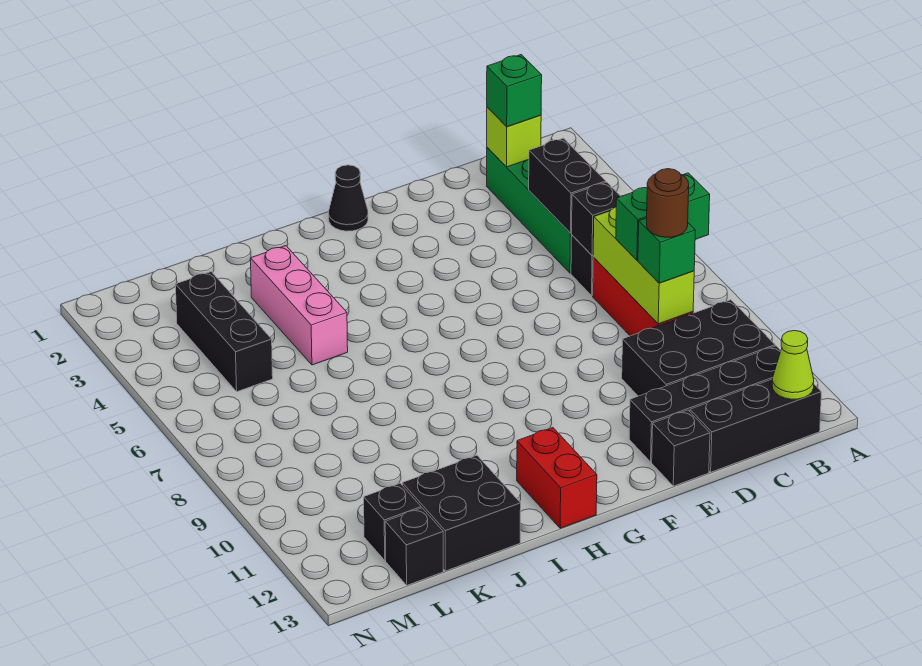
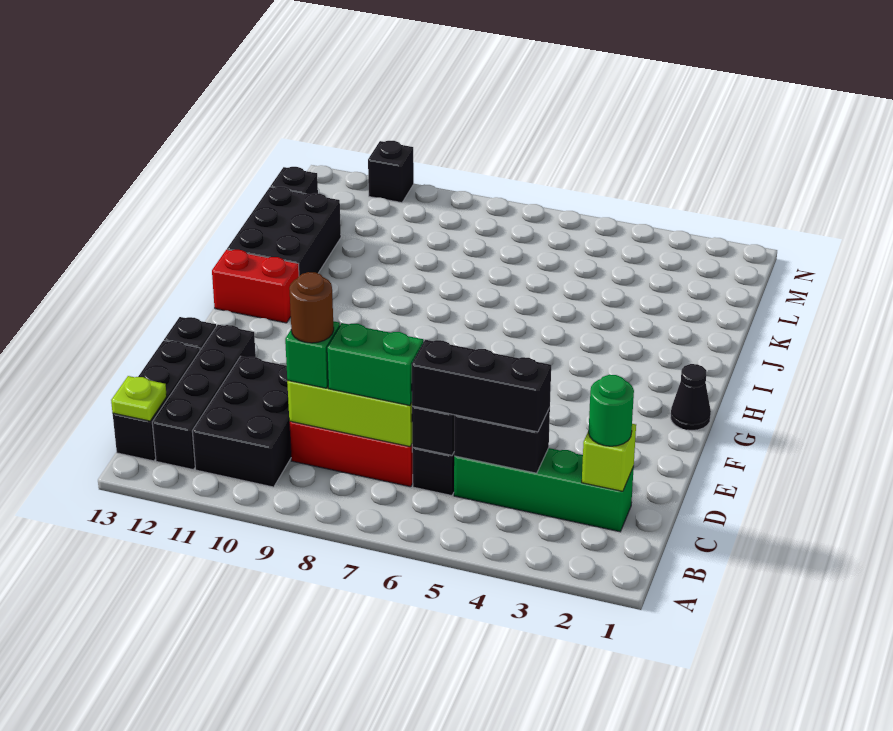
green 1x2 brick [616,173,710,260] -> green 1x2 brick turned to [327,323,423,406]
lime 1x1 cone [772,331,814,399] -> lime 1x1 plate [111,376,167,421]
green 1x1 brick [487,55,542,127] -> green 1x1 round brick [589,375,634,446]
pink 1x3 brick [251,246,348,365] -> none
black 2x2 brick [402,455,521,571] -> black 2x3 brick [227,187,341,276]
black 1x3 brick [175,272,273,392] -> black 1x3 brick moved to [412,340,551,432]
black 1x1 brick [364,483,421,560] -> black 1x1 brick moved to [368,141,414,203]

